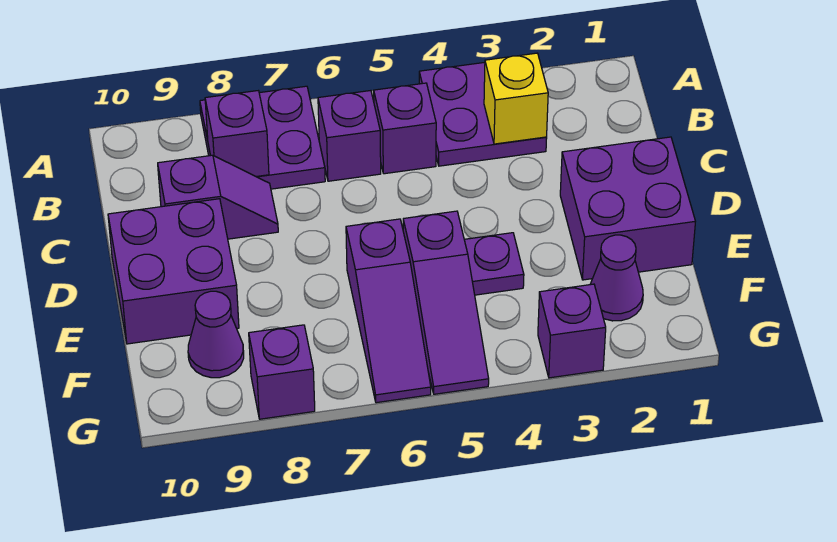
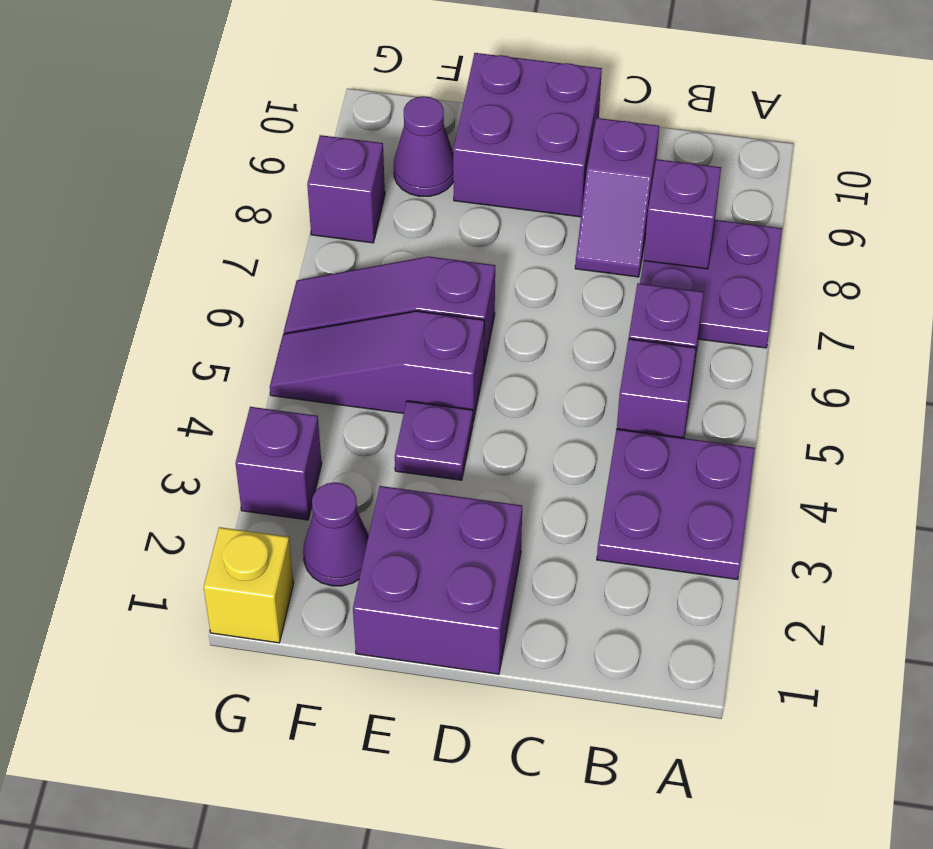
yellow 1x1 brick [484,53,548,144] -> yellow 1x1 brick moved to [204,527,293,643]

